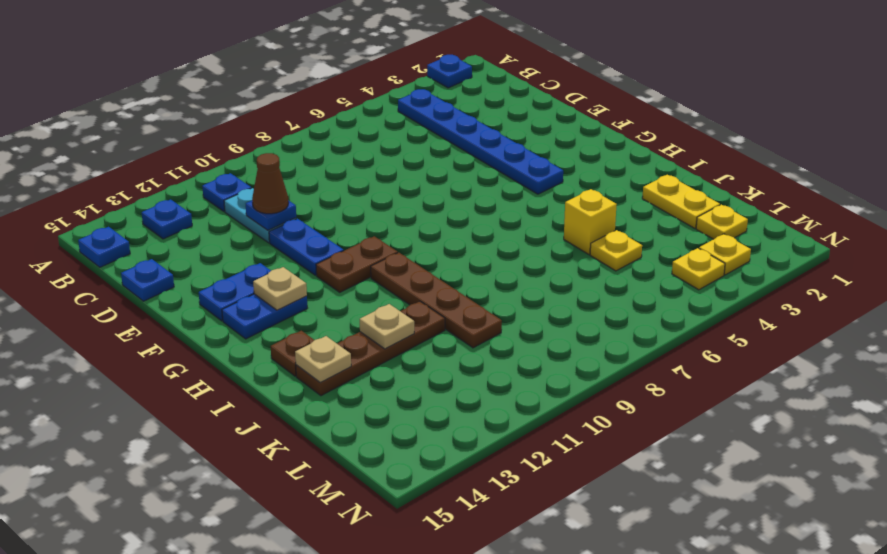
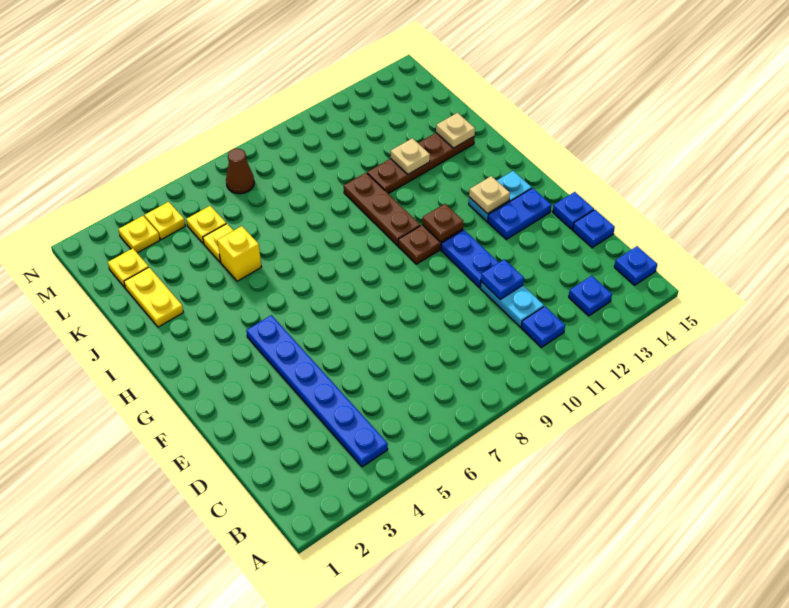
blue 1x1 plate [427,55,472,88] -> blue 1x1 plate moved to [553,192,594,229]
brown 1x1 cone [252,153,288,214] -> brown 1x1 cone moved to [226,149,254,194]
blue 1x2 plate [222,294,307,339] -> cyan 1x2 plate [469,171,532,221]
brown 1x4 plate [371,253,502,348] -> brown 1x3 plate [344,173,420,246]
brown 1x1 plate [271,331,314,376] -> brown 1x1 plate moved to [422,204,463,242]
none -> yellow 1x1 plate [186,206,226,244]

